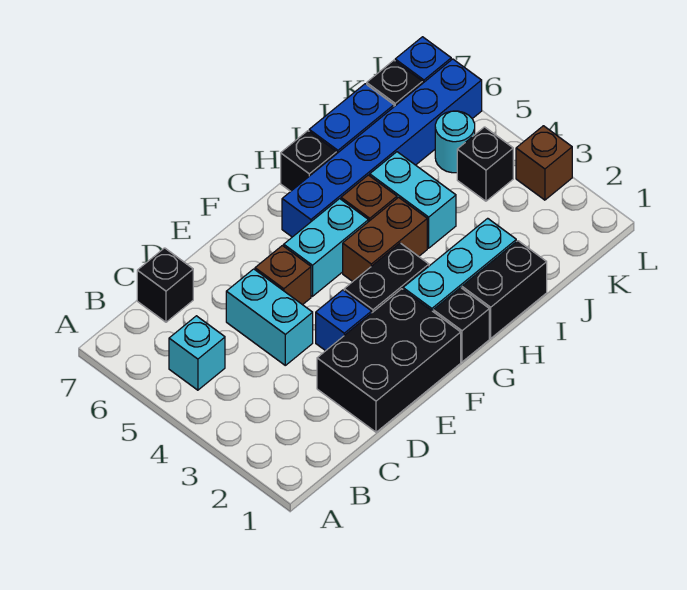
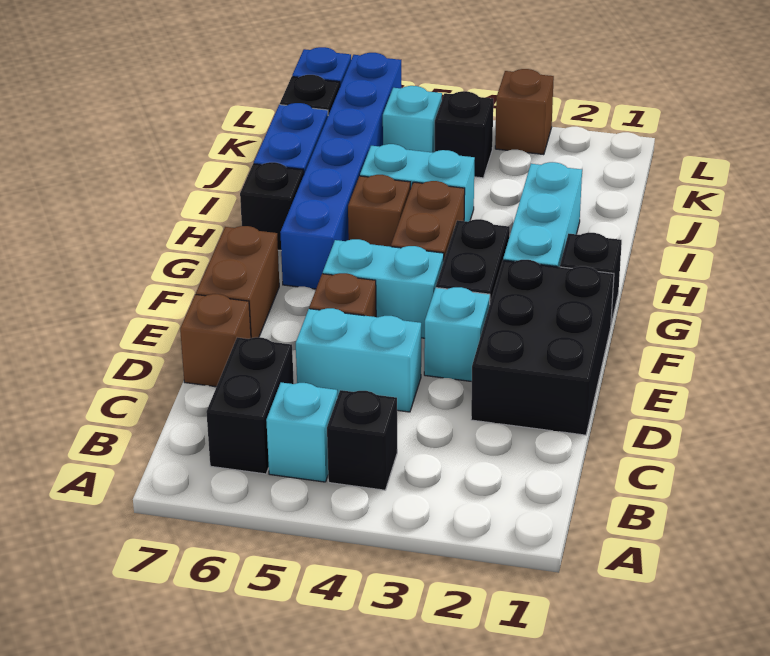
black 1x1 brick [137,248,193,322] -> black 1x1 brick moved to [327,390,397,490]
none -> brown 1x1 brick [180,294,251,387]
blue 1x1 brick [316,290,372,351] -> cyan 1x1 brick [424,287,490,382]
none -> brown 1x2 brick [196,226,279,338]
cyan 1x2 brick [284,199,368,296] -> cyan 1x2 brick turned to [323,239,444,338]
black 1x2 brick [462,241,547,338] -> black 1x2 brick moved to [206,337,294,474]
cyan 1x1 round brick [435,111,475,173] -> cyan 1x1 brick [383,86,442,153]

